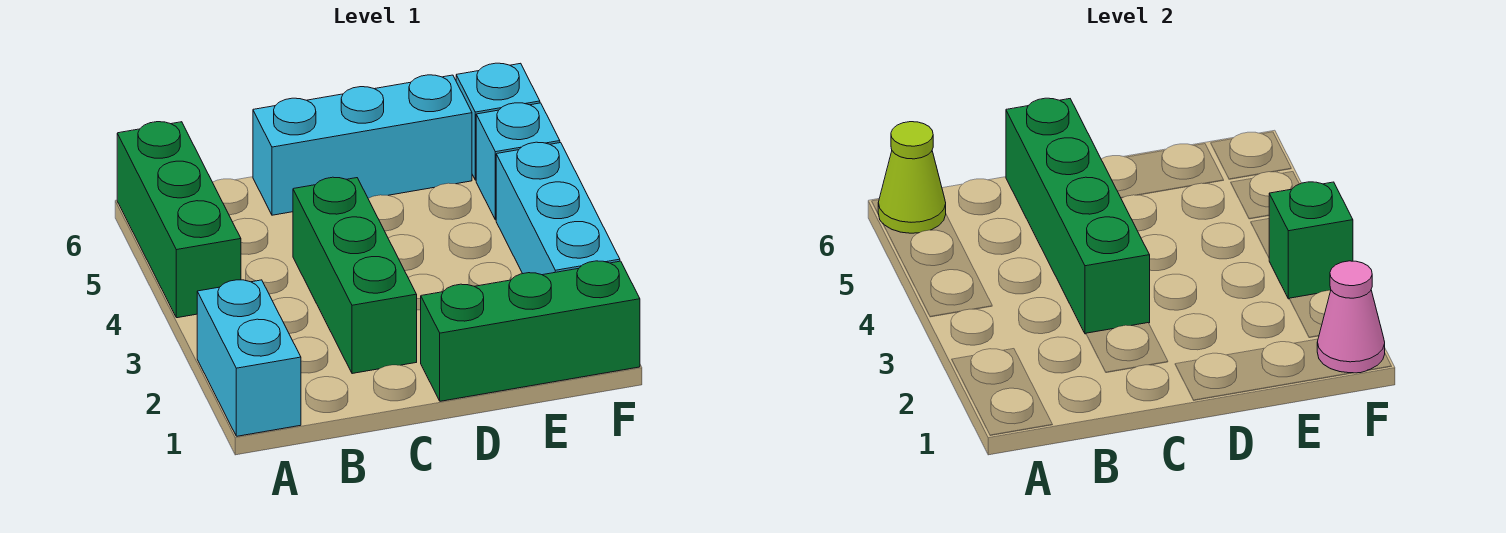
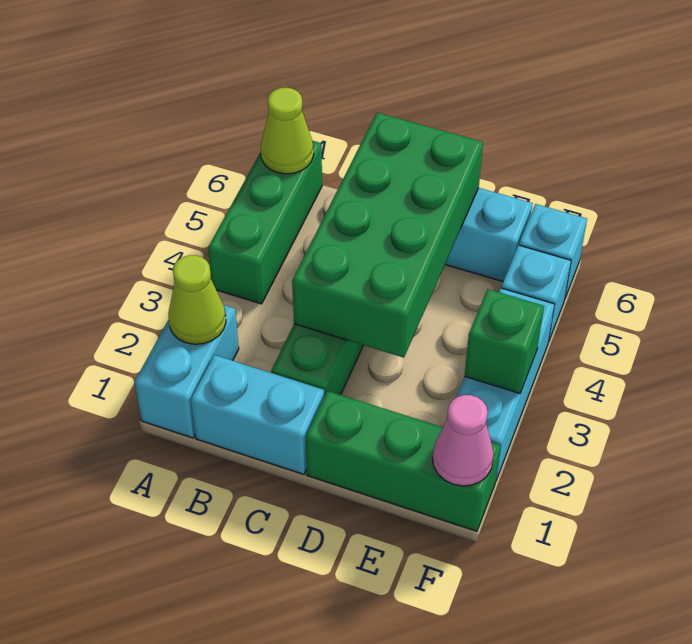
none -> lime 1x1 cone [168,255,226,344]
none -> cyan 1x2 brick [191,355,324,474]
green 1x4 brick [1006,98,1150,334] -> green 2x4 brick [292,113,483,358]

